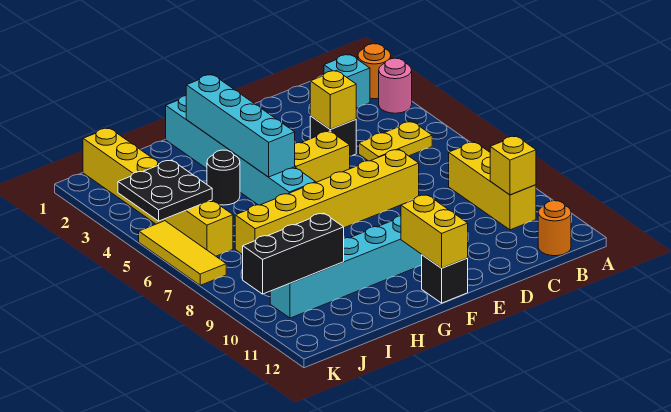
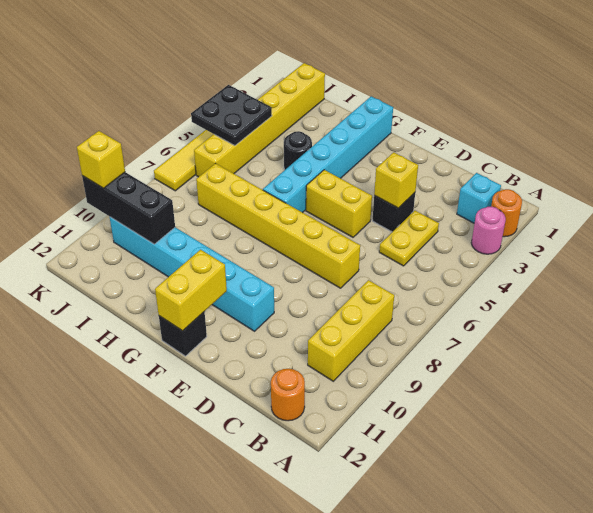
yellow 1x2 plate [359,121,432,161] -> yellow 1x2 plate turned to [379,211,439,266]
yellow 1x1 brick [490,136,536,195] -> yellow 1x1 brick moved to [77,131,125,188]
cyan 1x4 brick [186,74,295,177] -> none

